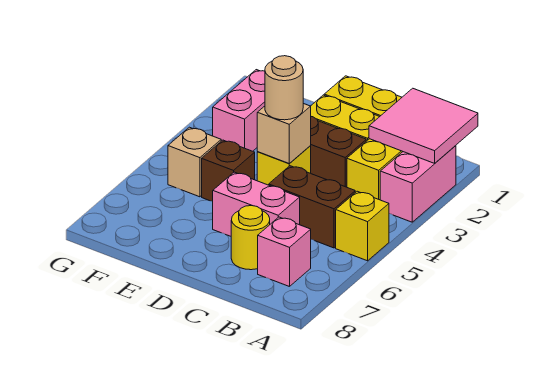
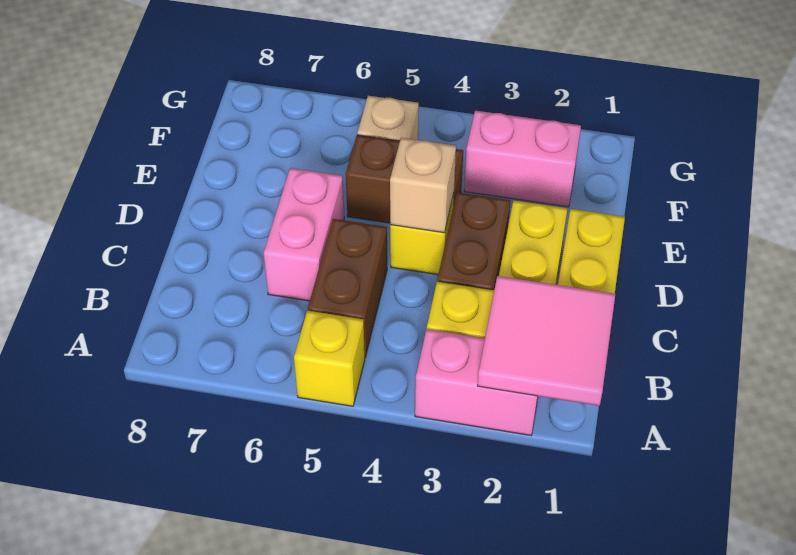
pink 1x1 brick [258,217,311,287] -> none
yellow 1x1 round brick [231,206,270,270] -> none
tan 1x1 round brick [265,56,303,120] -> none
brown 1x1 brick [202,140,255,201] -> brown 1x2 brick [346,135,463,223]

